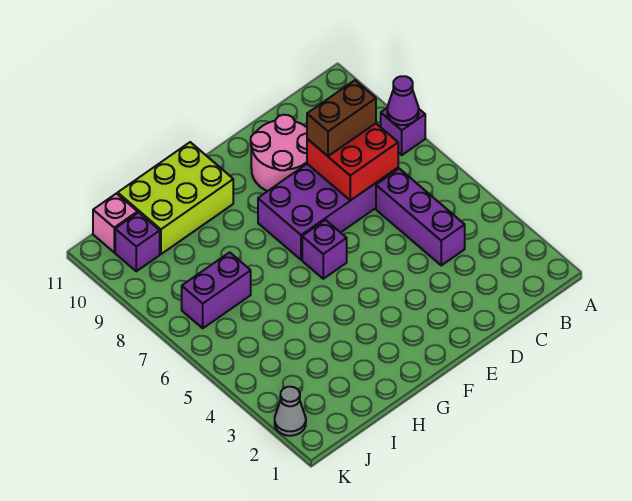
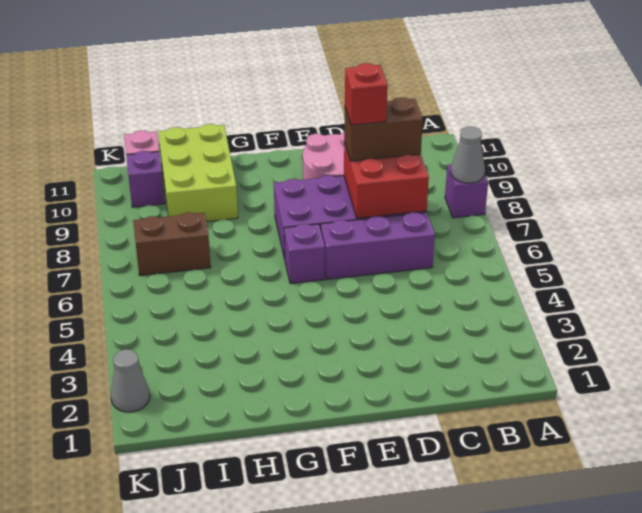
purple 1x1 cone [387,76,419,125] -> grey 1x1 cone [451,126,485,183]
purple 1x3 brick [376,169,465,265] -> purple 1x3 brick turned to [321,212,435,279]
none -> red 1x1 brick [345,63,388,125]
lime 2x3 brick [118,142,233,254] -> lime 2x3 brick turned to [158,124,238,222]
purple 1x2 brick [182,252,251,328] -> brown 1x2 brick [133,212,211,276]

